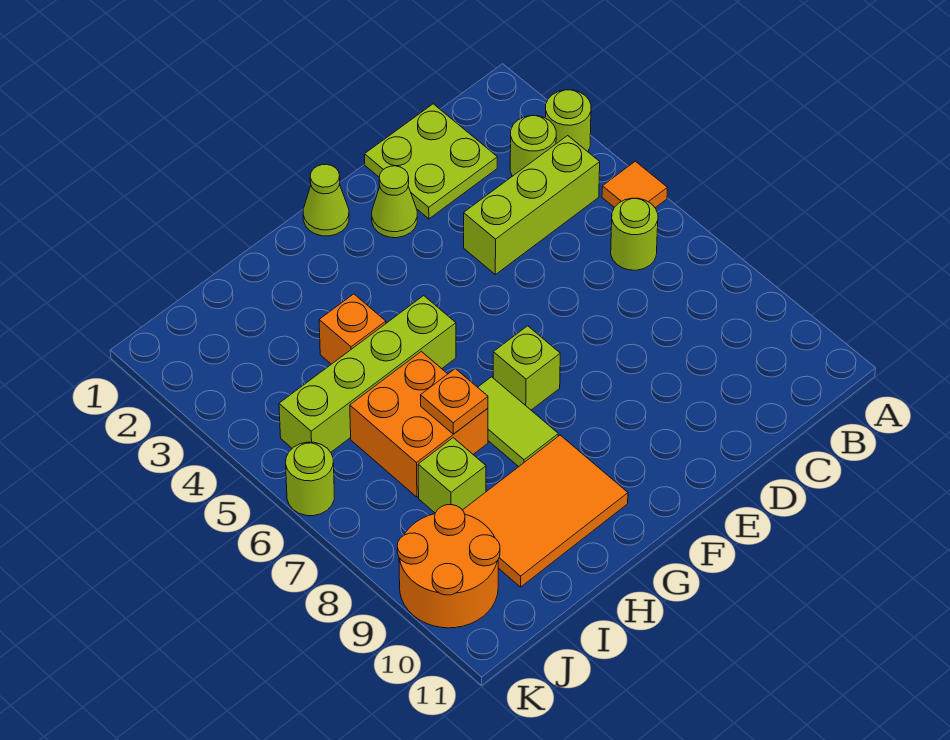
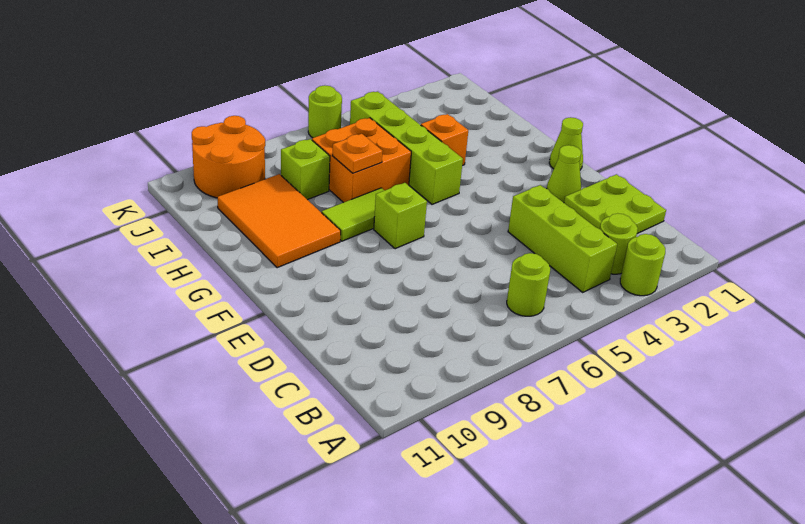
orange 1x1 tile [602,161,667,208] -> none

